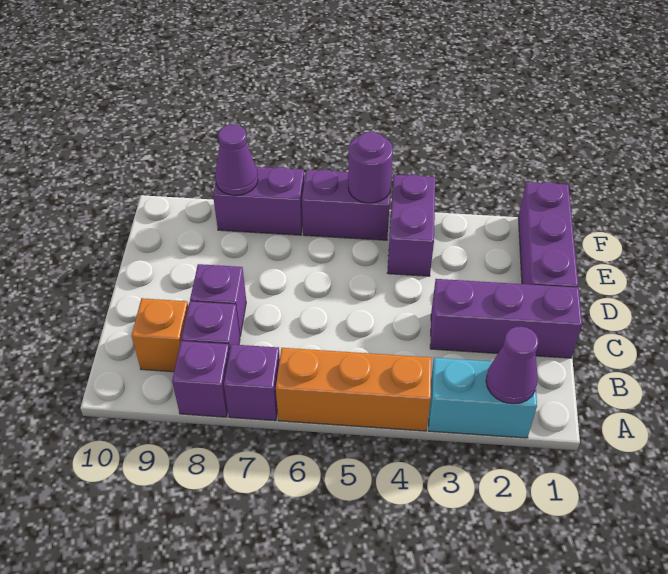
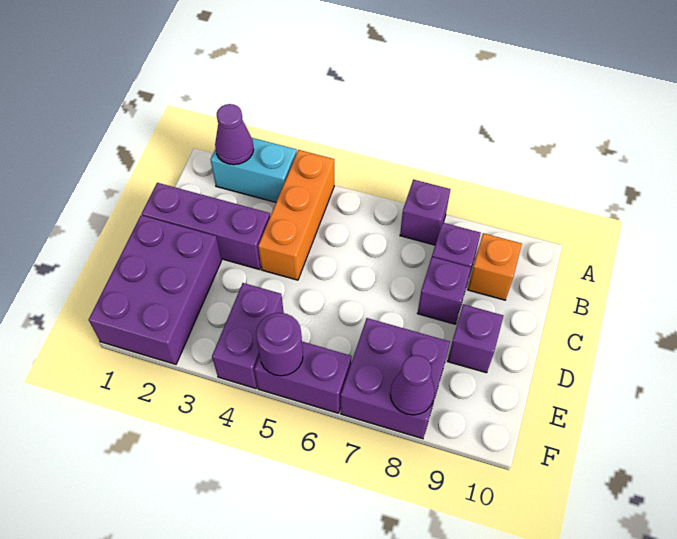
orange 1x3 brick [276,348,432,431] -> orange 1x3 brick turned to [258,150,334,280]
purple 1x1 brick [172,341,230,417] -> purple 1x1 brick moved to [448,304,503,373]
purple 1x3 brick [518,182,579,287] -> purple 2x3 brick [89,215,222,364]
purple 1x2 brick [213,167,304,235] -> purple 2x2 brick [341,318,450,439]

